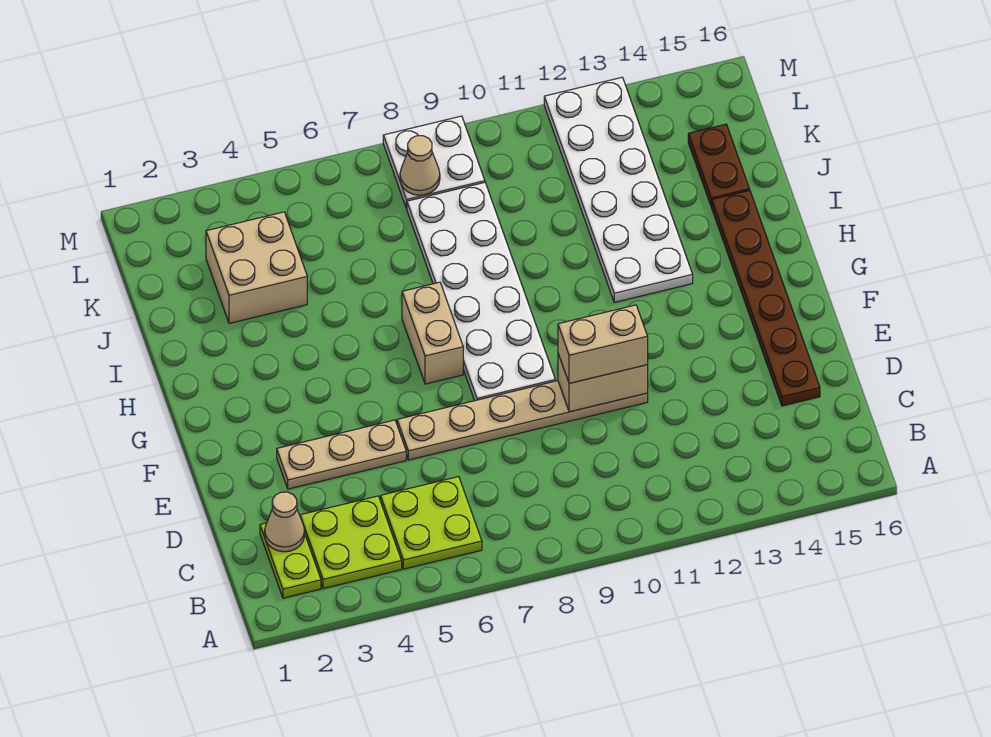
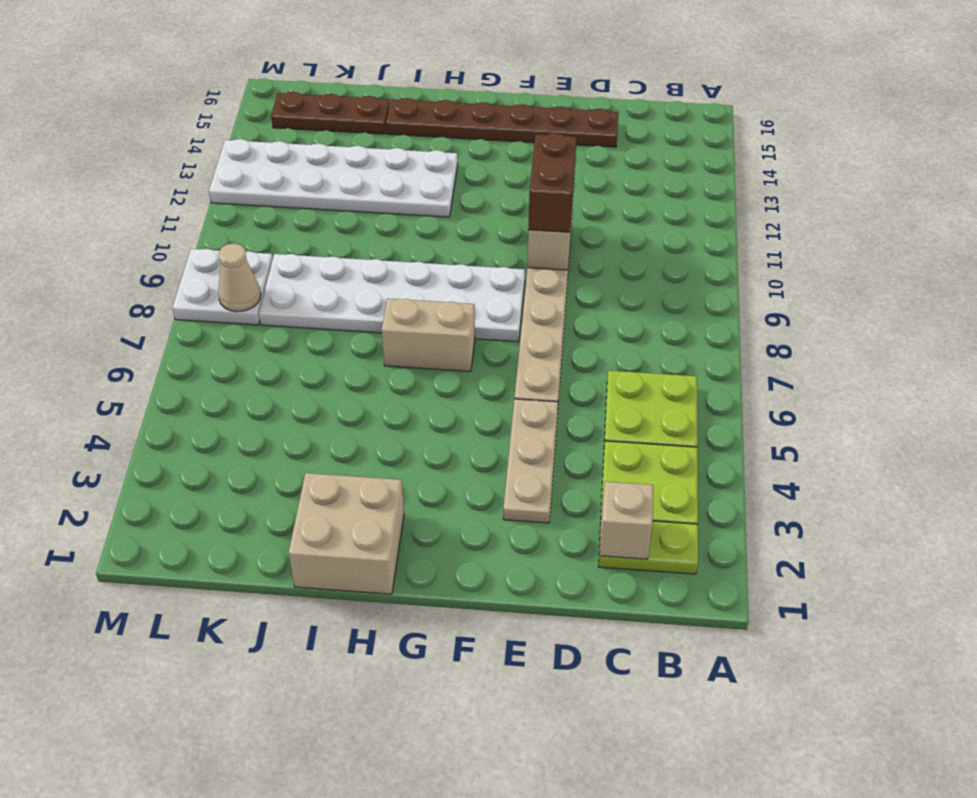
tan 1x1 cone [265,492,305,552] -> tan 1x1 brick [600,482,653,559]
tan 1x2 brick [558,305,648,383] -> brown 1x2 brick [528,133,577,232]
tan 2x2 brick [206,212,307,323] -> tan 2x2 brick moved to [288,473,404,594]
brown 1x2 plate [688,124,750,207] -> brown 1x3 plate [271,92,389,134]

